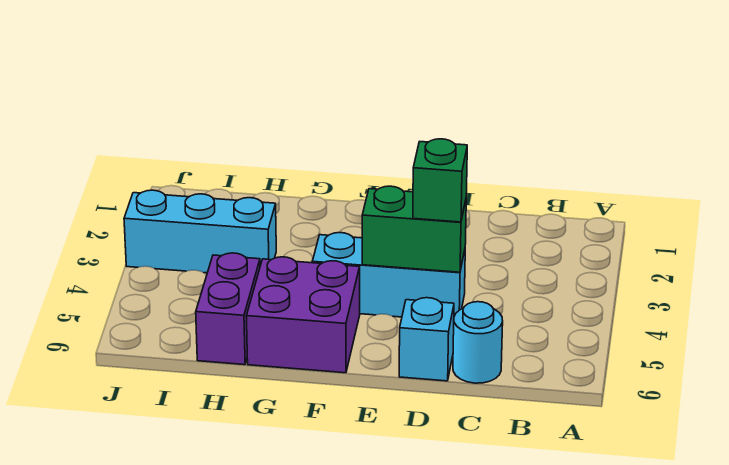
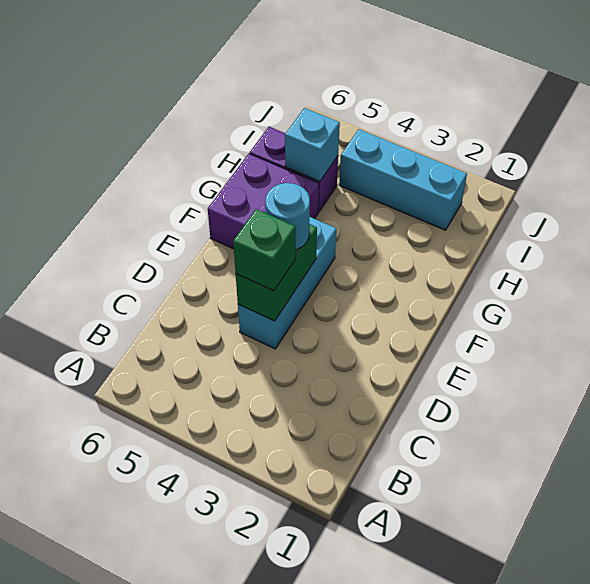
cyan 1x1 round brick [453,302,503,383] -> cyan 1x1 round brick moved to [265,183,310,250]
cyan 1x1 brick [399,298,454,381] -> cyan 1x1 brick moved to [285,108,340,182]
cyan 1x3 brick [124,190,276,273] -> cyan 1x3 brick turned to [339,129,467,230]

